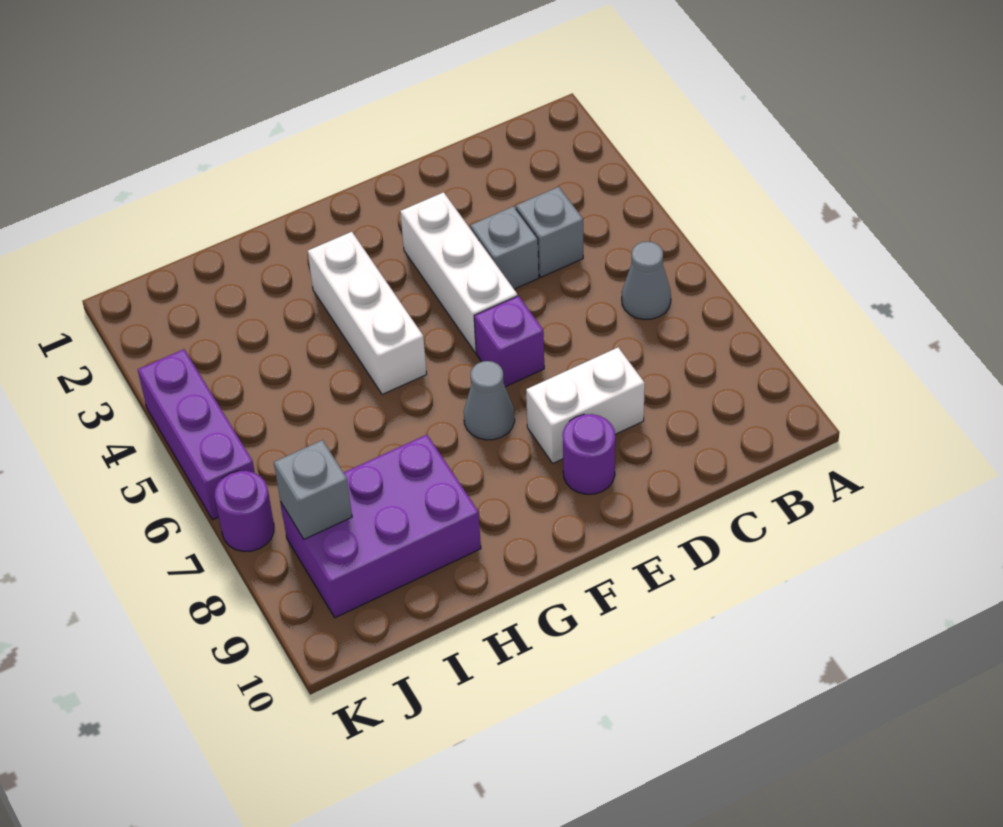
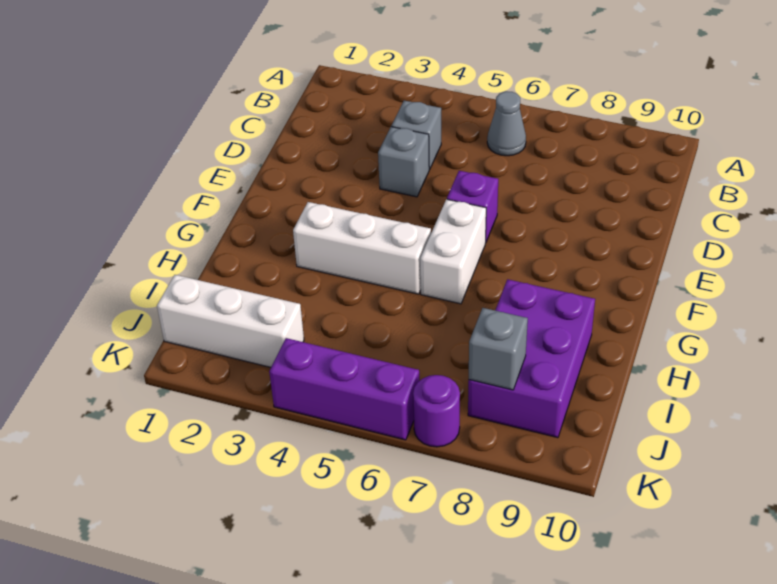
white 1x2 brick [526,347,645,463] -> white 1x2 brick moved to [420,199,486,304]
white 1x3 brick [400,192,517,353] -> white 1x3 brick moved to [157,275,304,367]
purple 1x1 round brick [563,414,615,494] -> none
grey 1x1 cone [464,361,515,440] -> none

